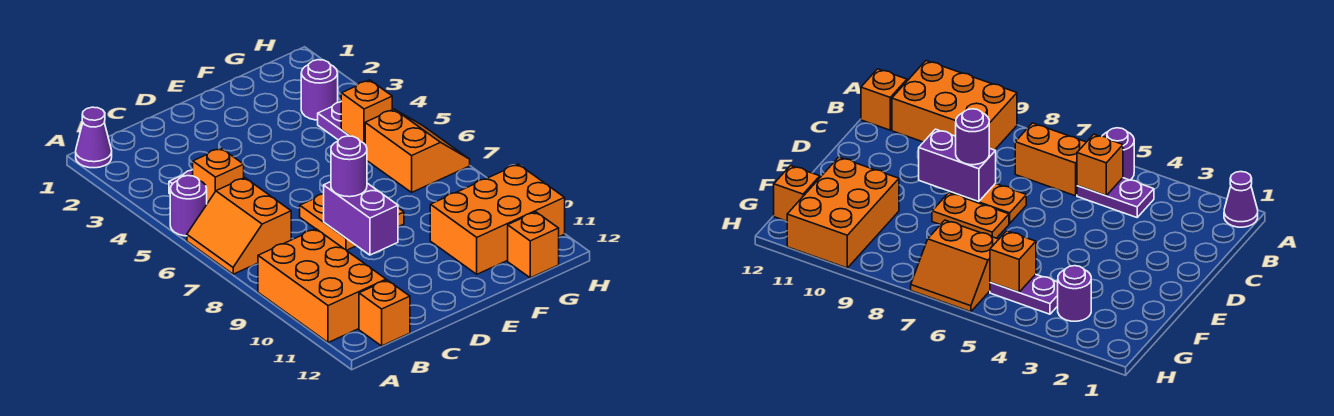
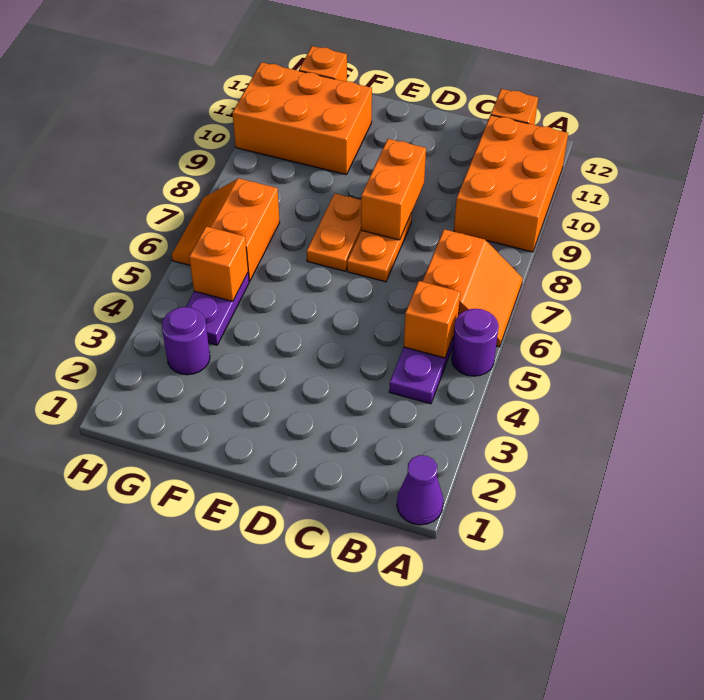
purple 1x2 brick [324,182,398,255] -> orange 1x2 brick [361,139,426,240]
purple 1x1 round brick [331,136,367,197] -> none

